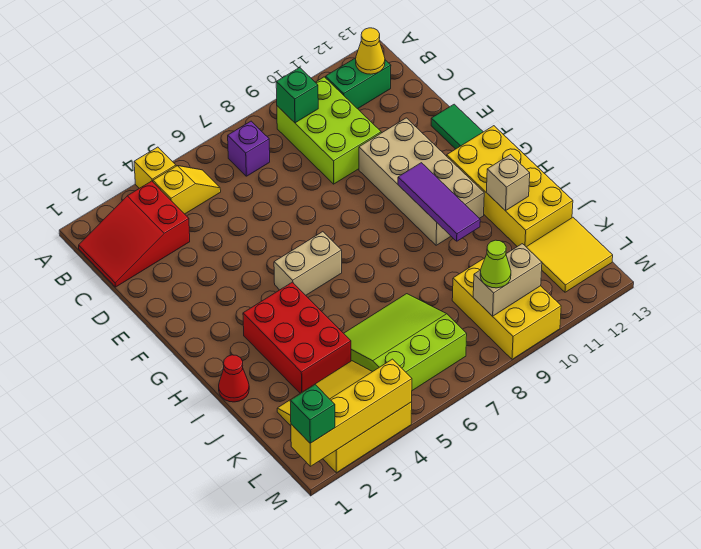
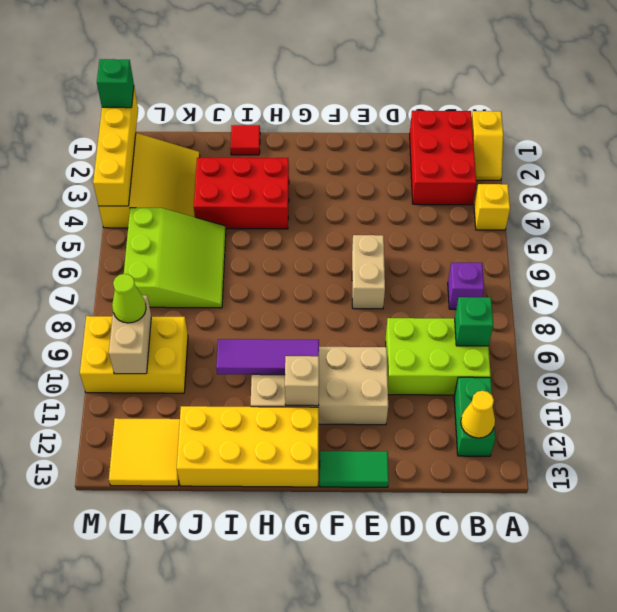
red 2x3 slope [79,181,190,287] -> red 2x3 brick [410,111,476,205]
yellow 1x2 slope [153,166,221,214] -> yellow 1x2 slope moved to [472,111,503,180]
tan 1x2 brick [274,232,342,295] -> tan 1x2 brick moved to [352,235,385,309]
red 1x1 cone [219,355,249,402] -> red 1x1 tile [230,125,260,155]
tan 1x1 brick [486,155,530,211] -> tan 1x1 brick moved to [285,356,319,406]

